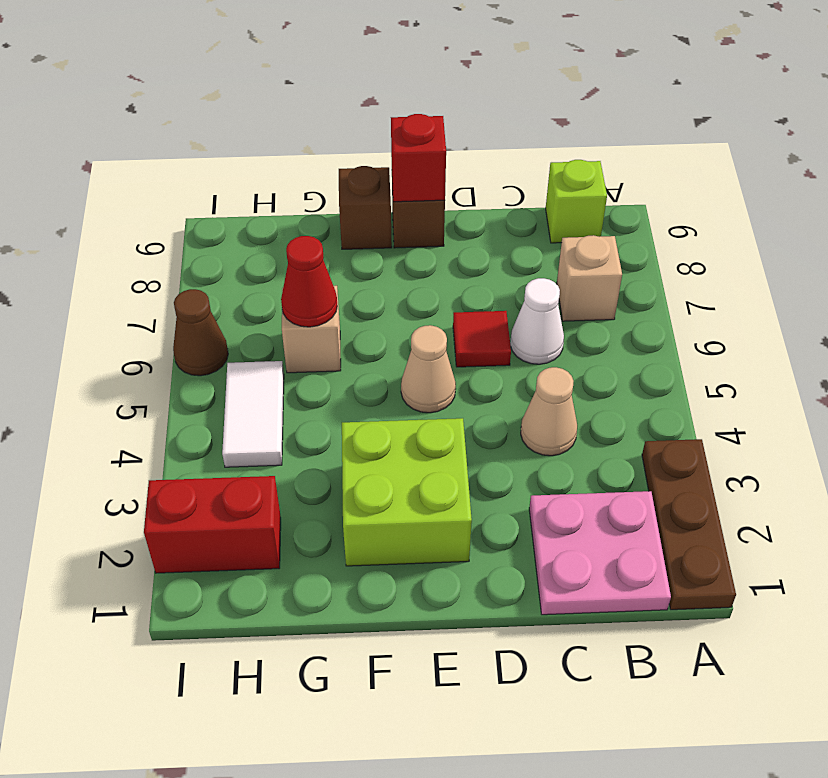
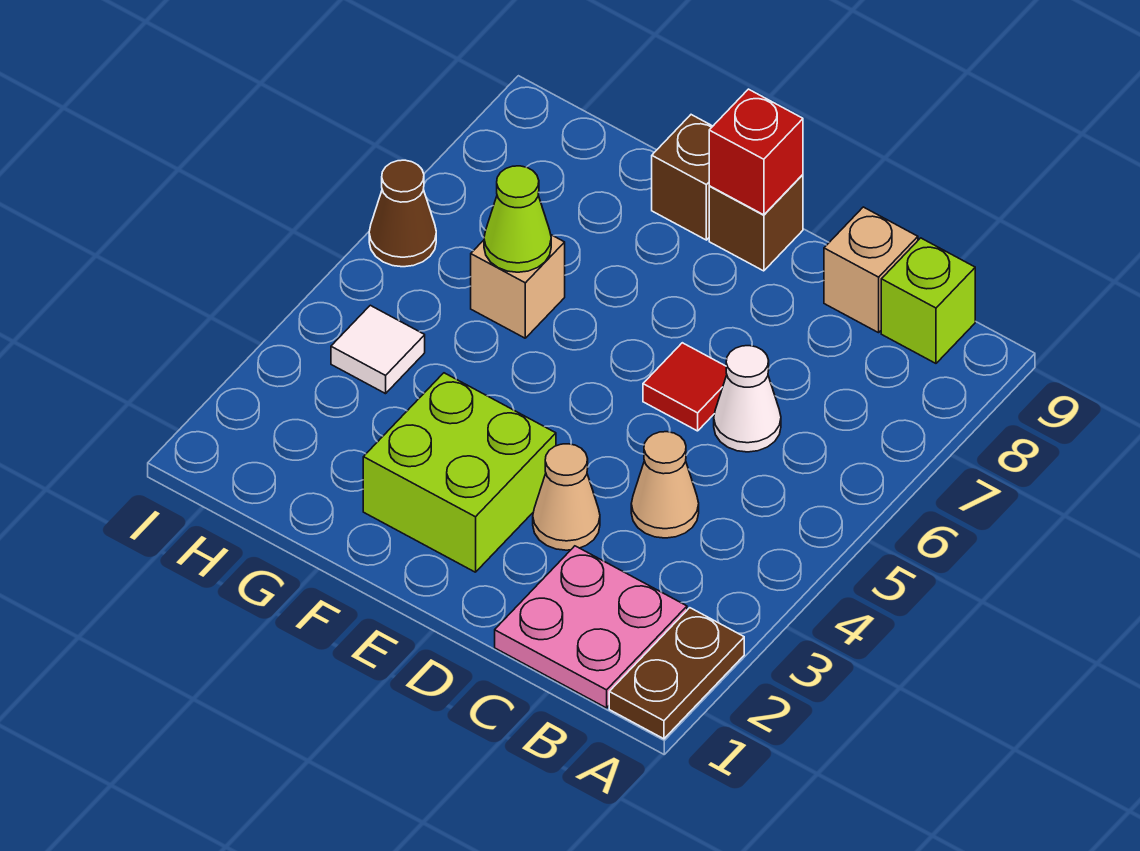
brown 1x3 plate [642,439,736,610] -> brown 1x2 plate [609,608,744,739]
tan 1x1 brick [557,235,622,321] -> tan 1x1 brick moved to [824,207,918,333]
tan 1x1 cone [401,325,456,413] -> tan 1x1 cone moved to [533,444,600,550]
red 1x1 cone [281,236,337,327] -> lime 1x1 cone [484,166,551,272]
red 1x2 brick [144,476,281,573] -> none
white 1x2 tile [222,361,284,467] -> white 1x1 tile [331,305,425,394]

